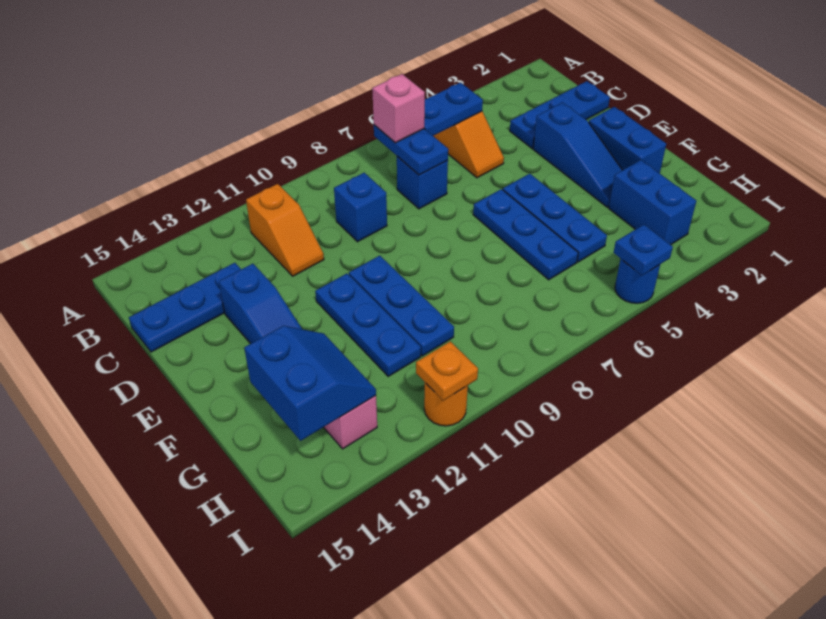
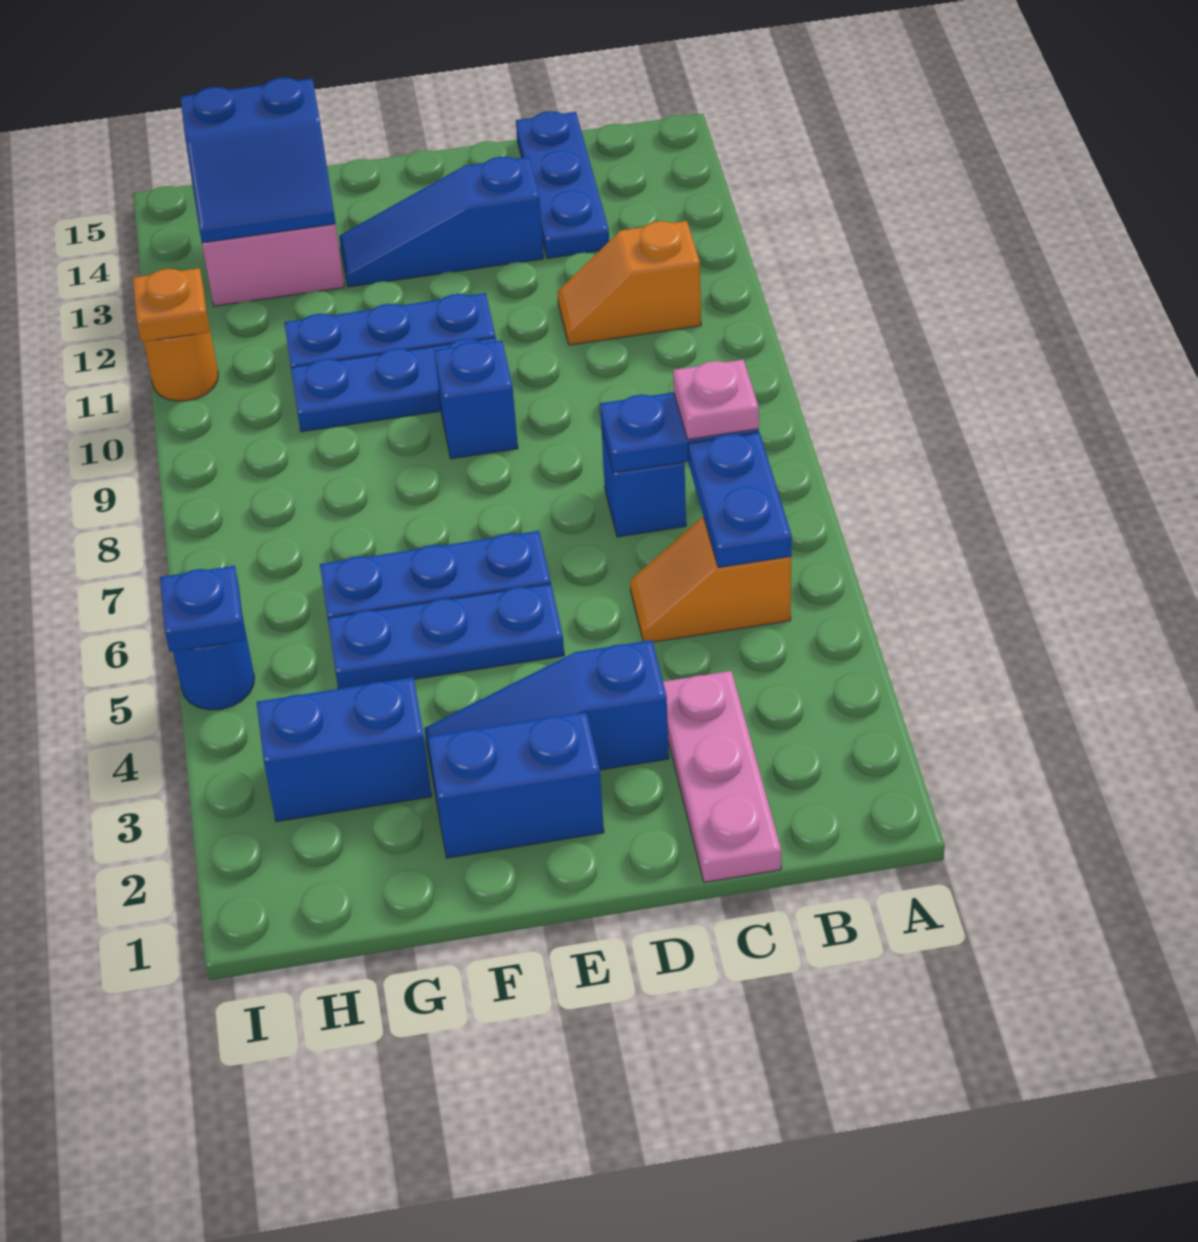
pink 1x1 brick [372,74,425,143] -> pink 1x1 plate [673,360,759,439]
blue 1x3 plate [510,81,610,148] -> pink 1x3 plate [663,671,781,882]
blue 1x1 brick [334,173,387,242] -> blue 1x1 brick moved to [434,340,518,459]

